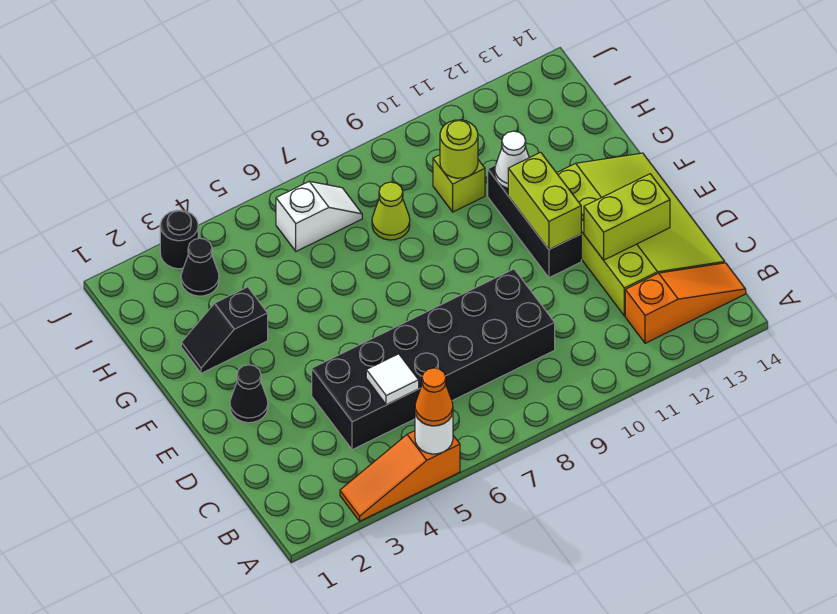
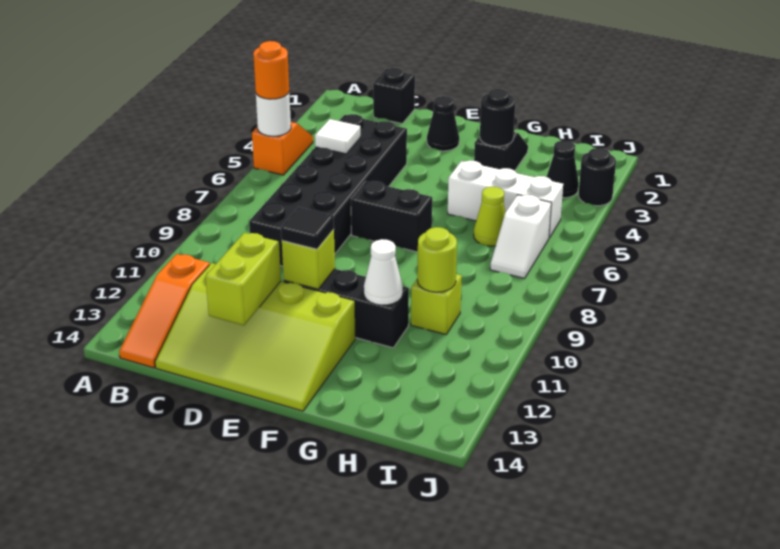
orange 1x3 slope [340,431,460,521] -> orange 1x2 slope [252,122,313,175]
orange 1x1 cone [415,368,453,426] -> orange 1x1 round brick [253,41,289,99]
none -> black 1x1 brick [373,68,415,124]
none -> black 1x2 brick [351,181,432,252]
lime 1x2 brick [508,152,581,249] -> lime 1x1 brick [282,229,335,289]
none -> black 1x1 tile [281,207,334,249]
none -> black 1x1 round brick [480,89,515,146]
none -> white 1x3 brick [448,160,563,238]
lime 1x1 cone [372,182,410,240] -> lime 1x1 cone moved to [474,187,506,246]

